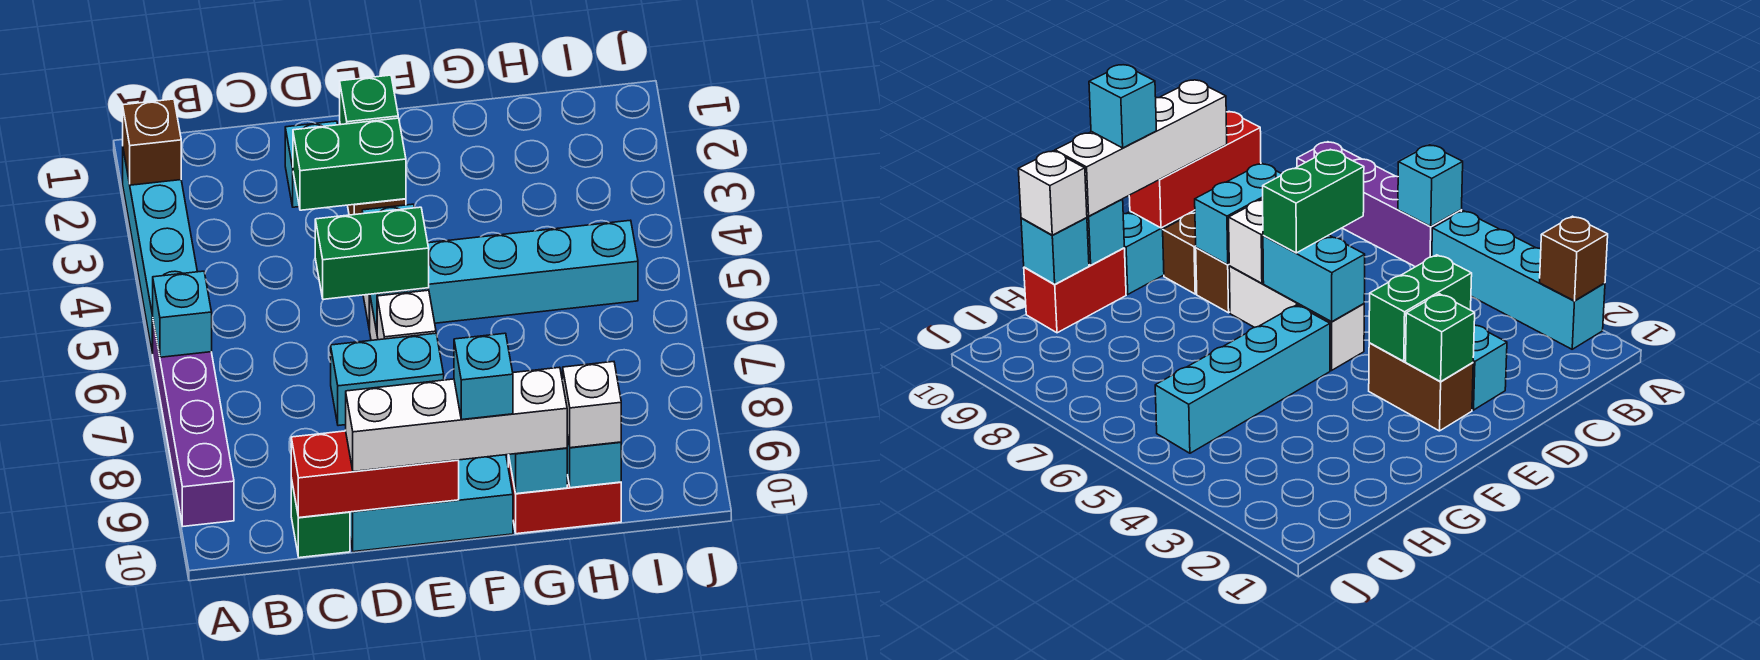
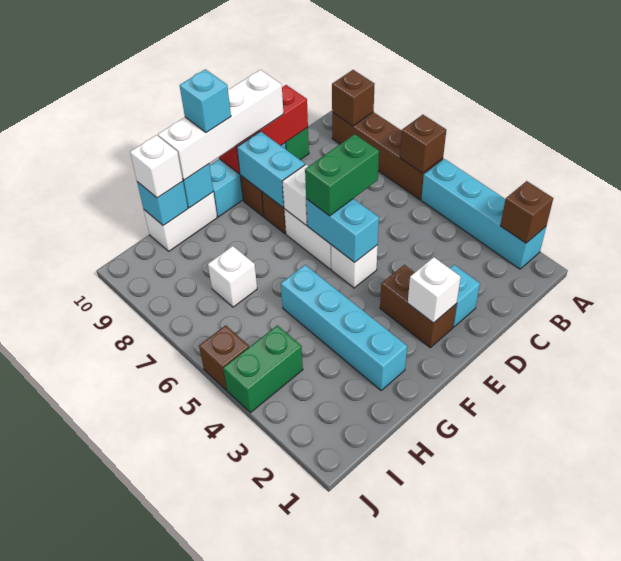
purple 1x4 brick [153,321,234,526] -> brown 1x4 brick [332,112,443,200]
cyan 1x1 brick [152,271,212,357] -> brown 1x1 brick [400,115,446,173]
none -> brown 1x1 brick [332,70,375,126]
green 1x2 brick [293,118,406,210] -> green 1x2 brick moved to [223,325,303,413]
cyan 1x2 brick [331,333,444,426] -> cyan 1x2 brick turned to [237,131,305,208]
green 1x1 brick [340,75,398,125] -> white 1x1 brick [408,257,461,323]
cyan 1x4 brick [428,220,638,323] -> cyan 1x4 brick turned to [281,265,407,390]
red 1x2 brick [508,455,621,534] -> white 1x2 brick [144,192,217,251]
none -> white 1x1 brick [208,246,257,307]
none -> brown 1x1 brick [199,325,249,390]

